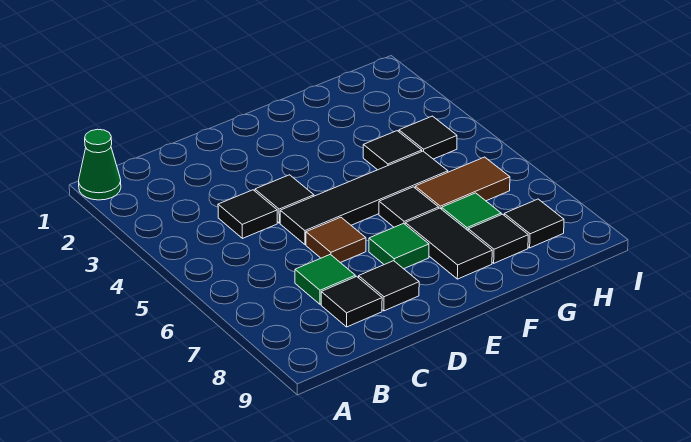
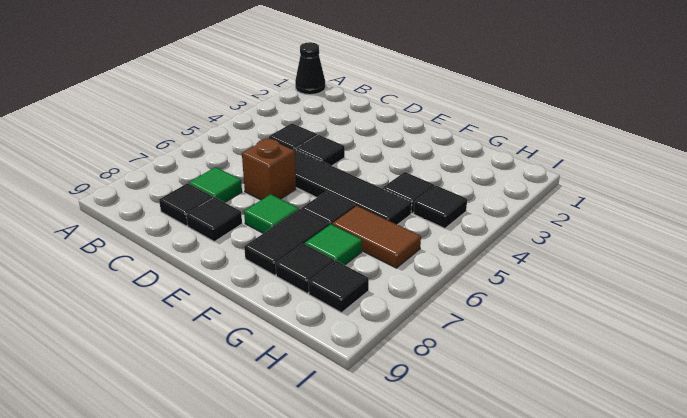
green 1x1 cone [79,129,121,200] -> black 1x1 cone [295,42,326,95]
brown 1x1 tile [306,217,366,263] -> brown 1x1 brick [242,138,296,200]

